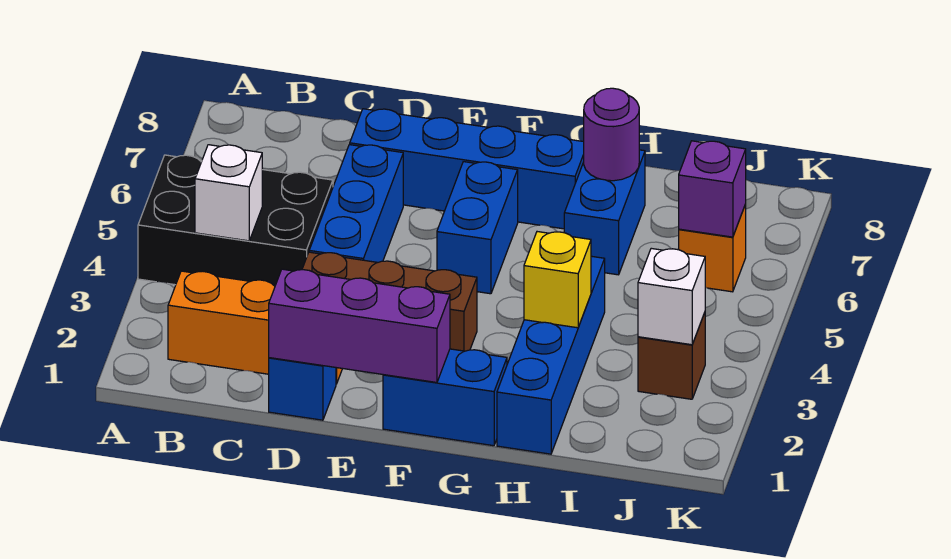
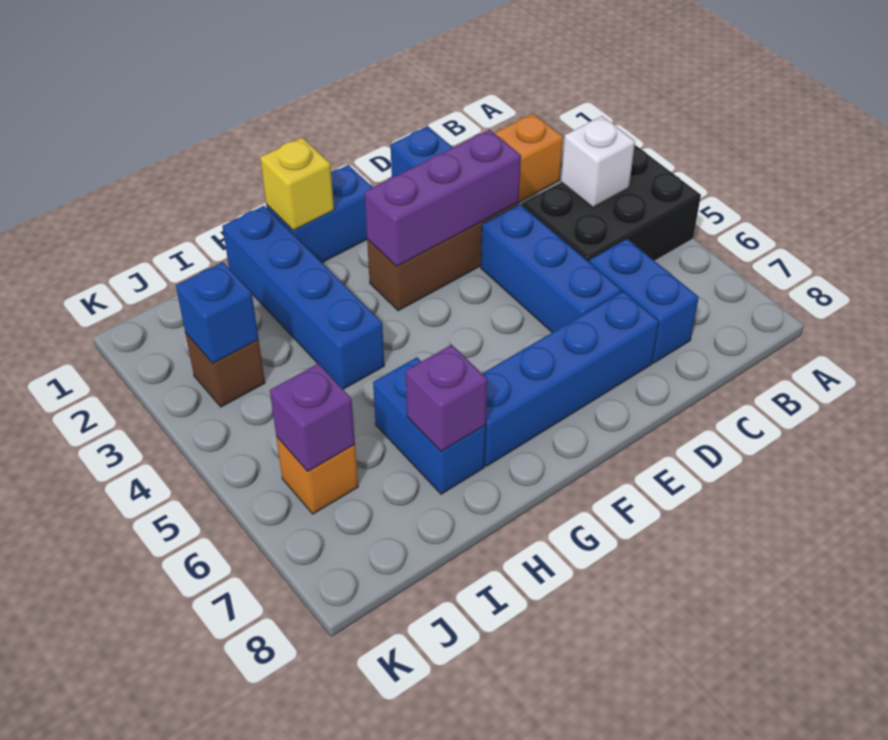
purple 1x3 brick [269,269,450,382] -> purple 1x3 brick moved to [365,130,521,266]
blue 1x2 brick [437,162,518,294] -> blue 1x2 brick moved to [589,239,699,363]
yellow 1x1 brick [524,232,591,328] -> yellow 1x1 brick moved to [260,138,334,231]
purple 1x1 round brick [584,88,639,181] -> purple 1x1 brick [406,345,487,451]
white 1x1 brick [638,248,705,345] -> blue 1x1 brick [176,262,259,363]

